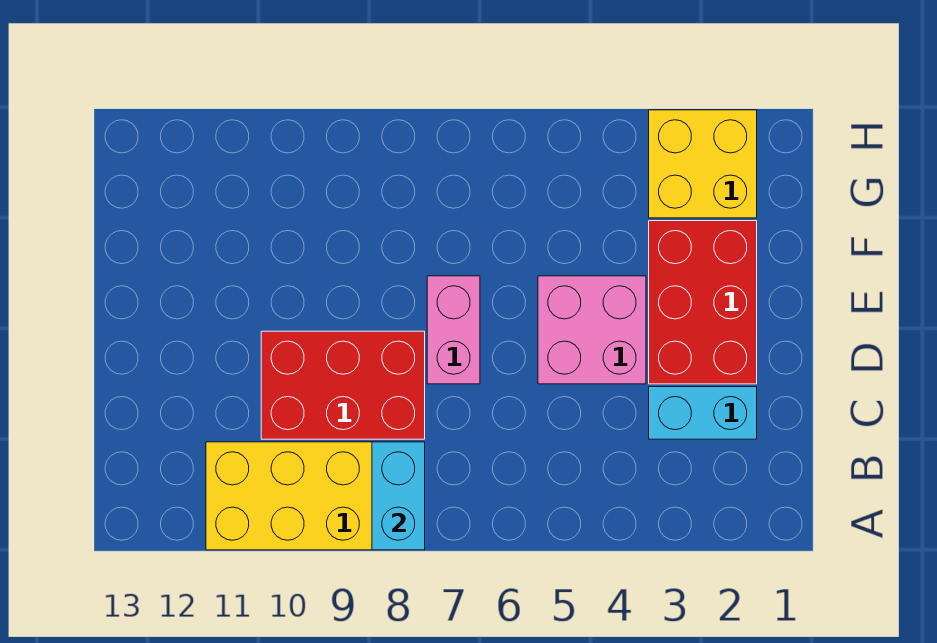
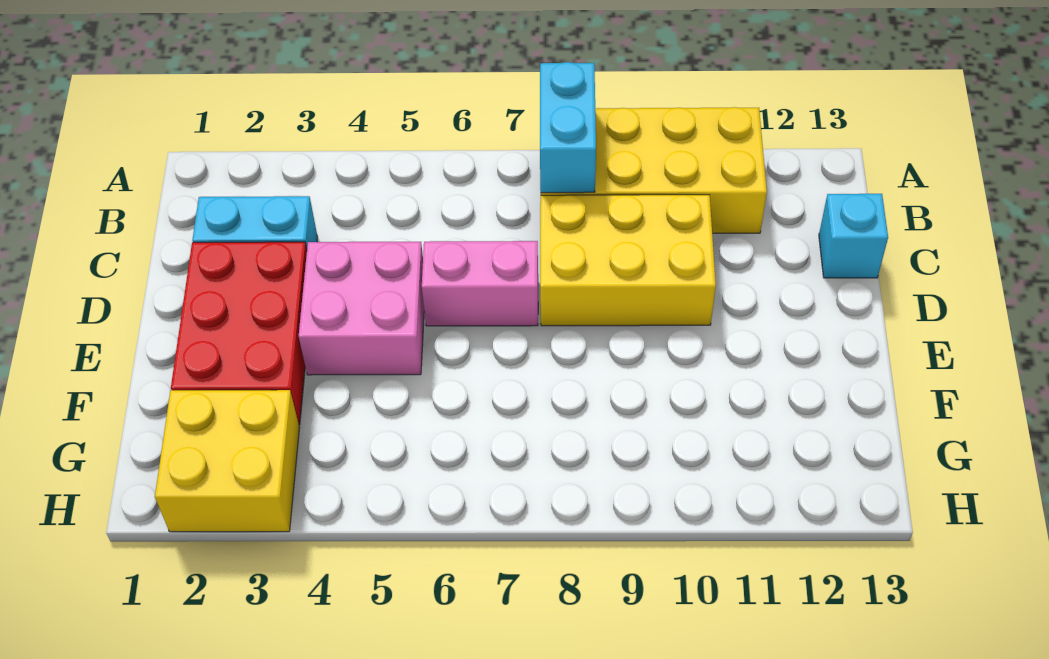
red 2x3 brick [261,331,425,439] -> yellow 2x3 brick [540,195,716,326]
none -> cyan 1x1 brick [819,194,888,278]
pink 1x2 brick [427,276,480,384] -> pink 1x2 brick turned to [422,241,538,326]

